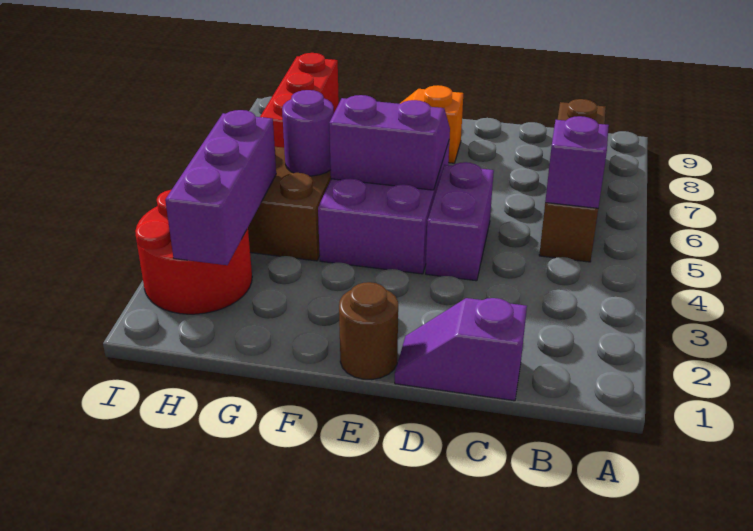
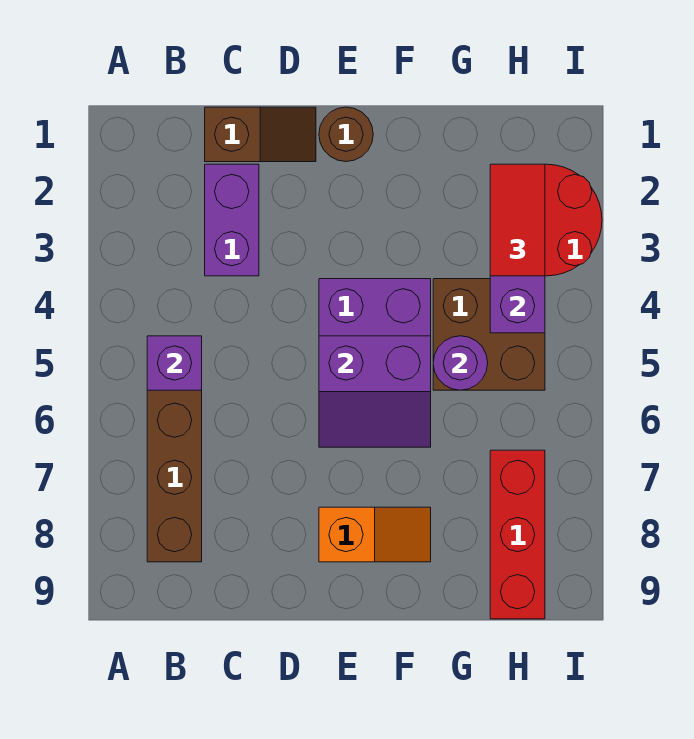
purple 1x2 slope [395,298,527,401] -> brown 1x2 slope [205,107,316,162]
purple 1x2 brick [426,162,494,281] -> purple 1x2 brick moved to [205,164,259,276]
none -> red 1x2 tile [490,164,545,276]

